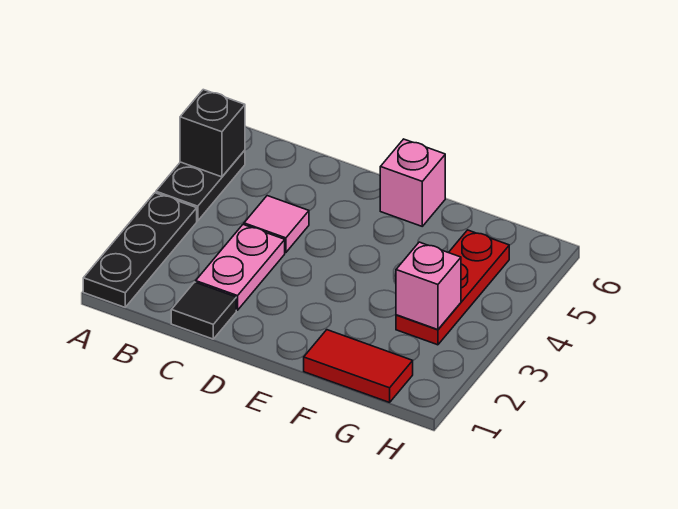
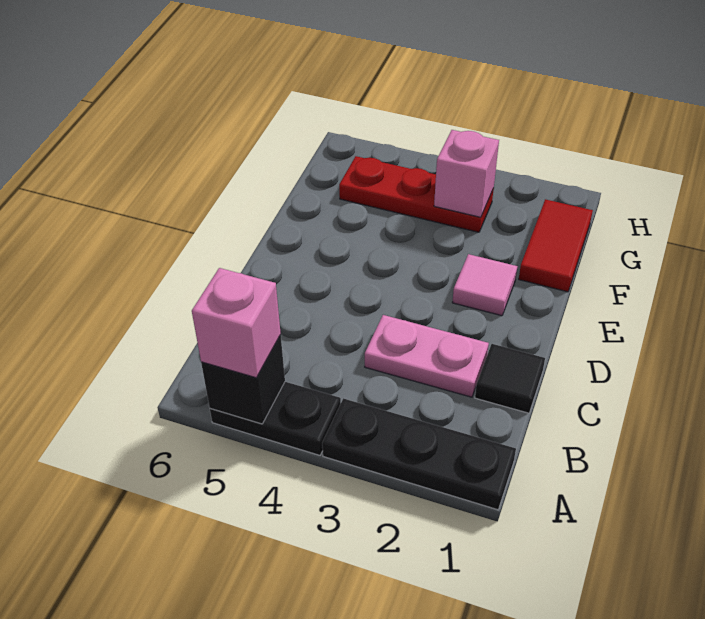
pink 1x1 tile [244,196,309,253] -> pink 1x1 tile moved to [452,254,517,316]
pink 1x1 brick [380,139,445,226] -> pink 1x1 brick moved to [192,268,281,378]

